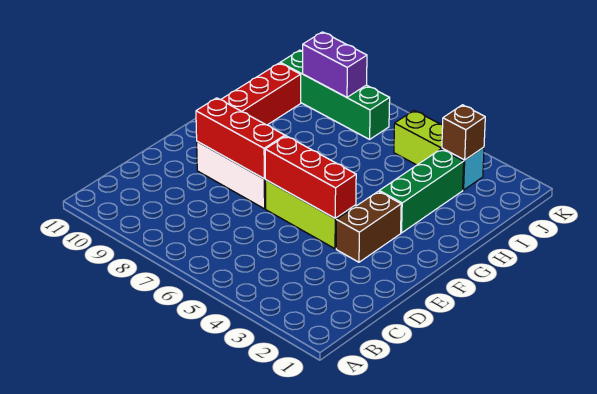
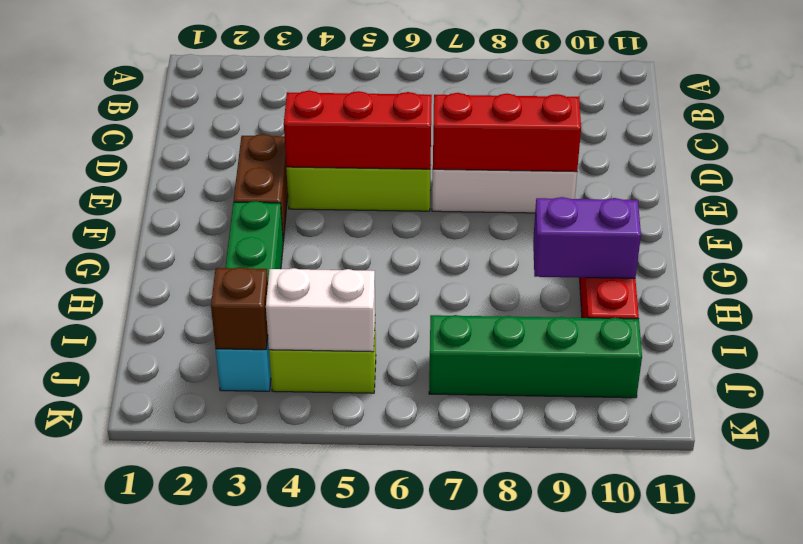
none -> white 1x2 brick [266,268,375,352]
purple 1x2 brick [303,32,367,97] -> purple 1x2 brick moved to [533,197,641,278]

